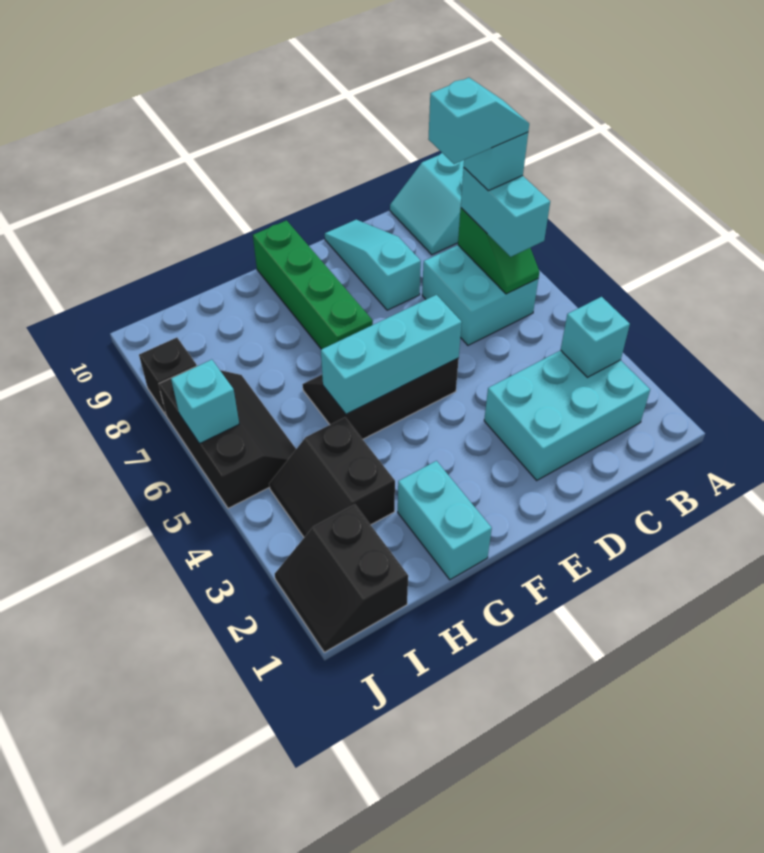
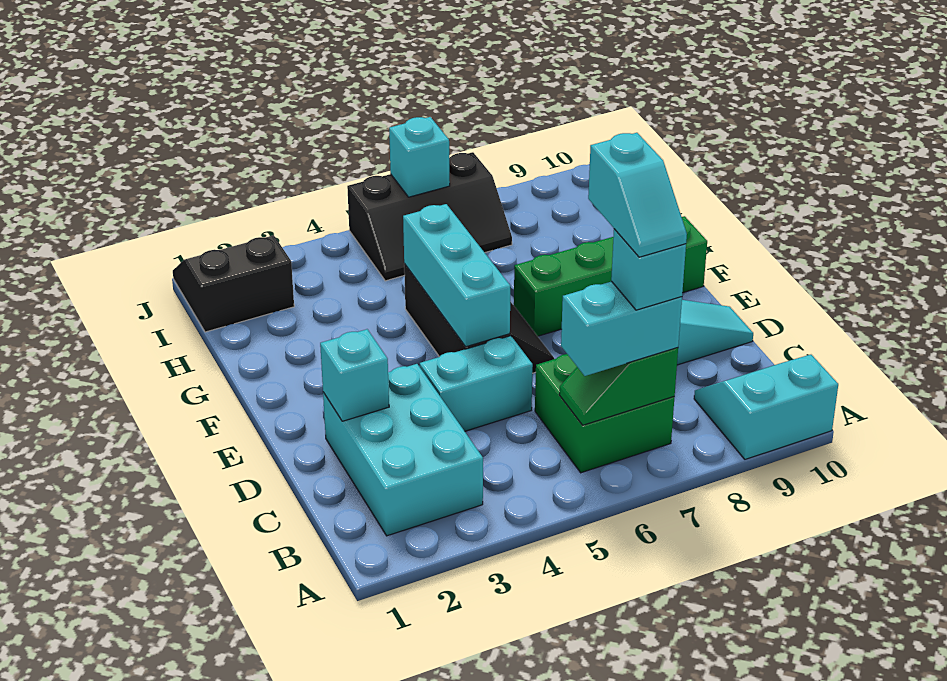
cyan 1x1 brick [561,297,630,377] -> cyan 1x1 brick moved to [320,329,389,421]
cyan 2x2 brick [422,245,538,345] -> green 2x2 brick [535,354,674,473]
cyan 1x2 brick [398,461,492,580] -> cyan 1x2 brick moved to [420,336,533,431]
black 2x2 slope [269,418,395,537] -> none
black 1x1 brick [139,338,197,415] -> none

